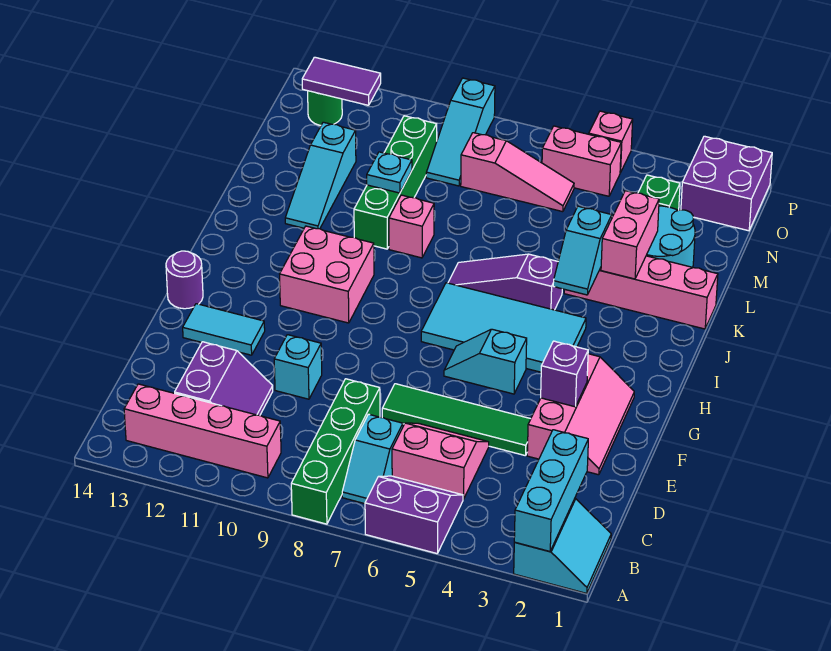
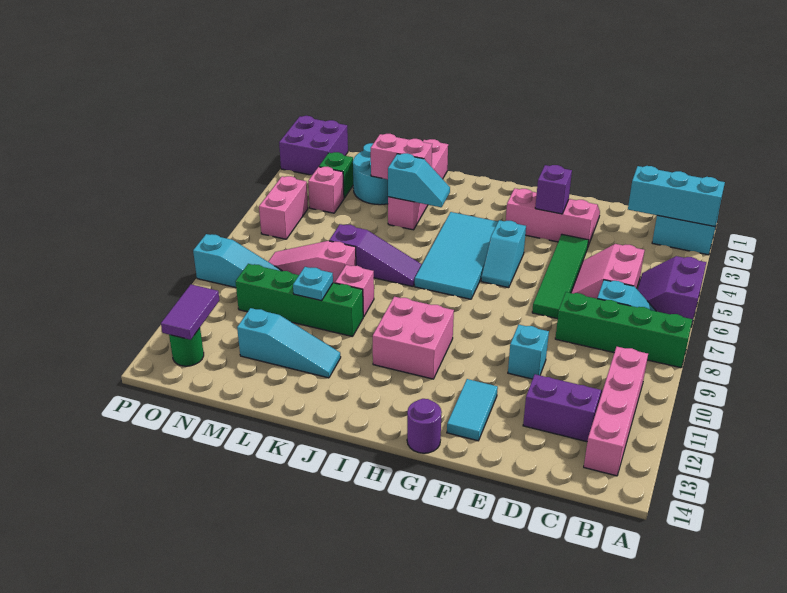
purple 1x3 slope [448,254,562,310] -> purple 1x3 slope turned to [329,224,422,286]
pink 1x3 slope [461,133,574,212] -> pink 1x3 slope turned to [268,241,356,283]
pink 1x1 brick [589,111,633,173] -> pink 1x1 brick moved to [308,167,344,213]

